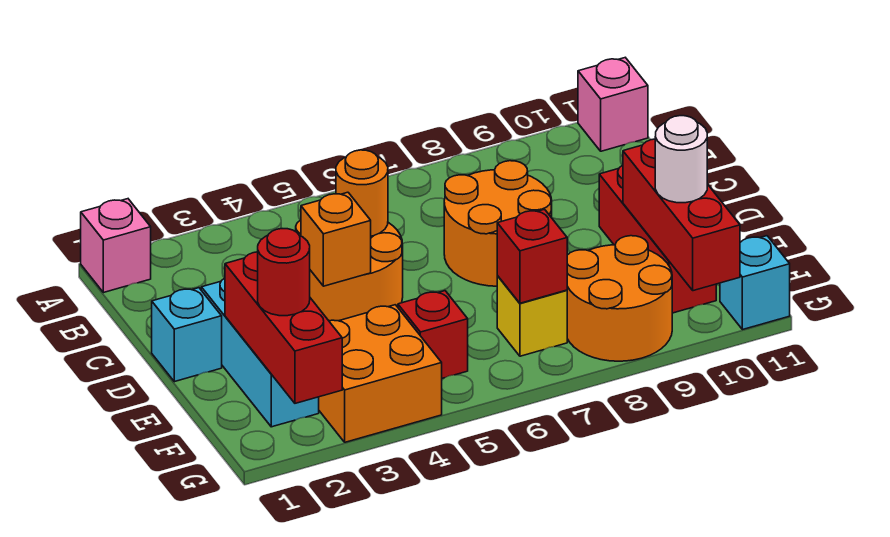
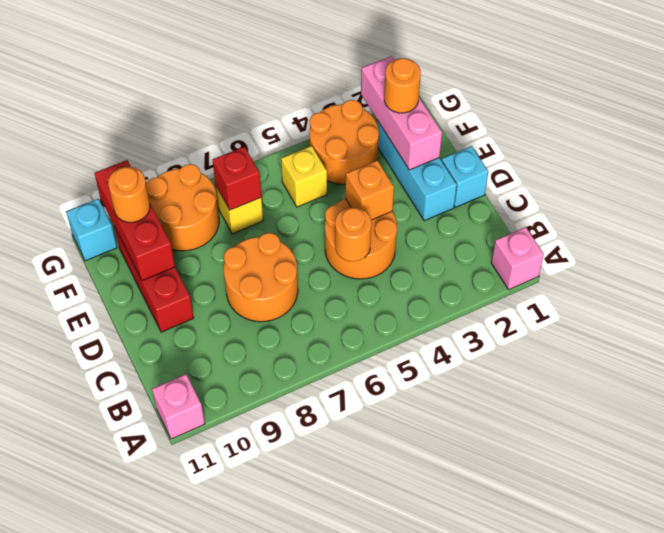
red 1x3 brick [225,252,342,403] -> pink 1x3 brick [361,56,442,170]
red 1x1 round brick [258,229,310,316] -> orange 1x1 round brick [384,58,421,113]
orange 2x2 brick [319,305,442,442] -> orange 2x2 round brick [309,100,379,184]
red 1x1 brick [398,291,468,378] -> yellow 1x1 brick [281,146,327,207]
white 1x1 round brick [655,116,707,203] -> orange 1x1 round brick [108,167,150,222]

